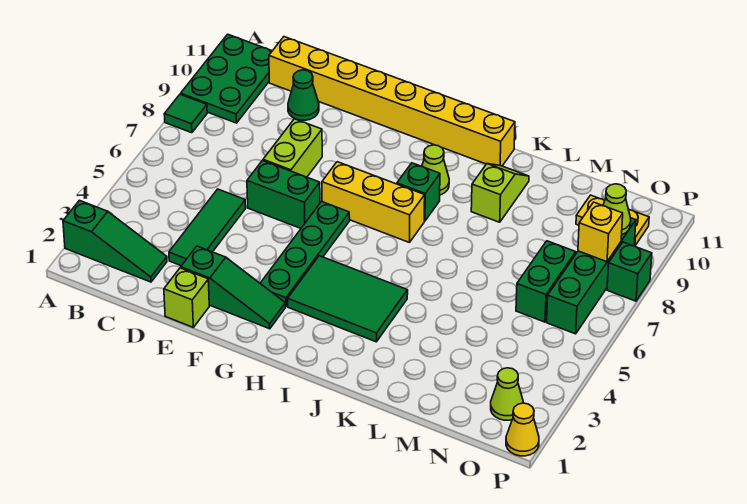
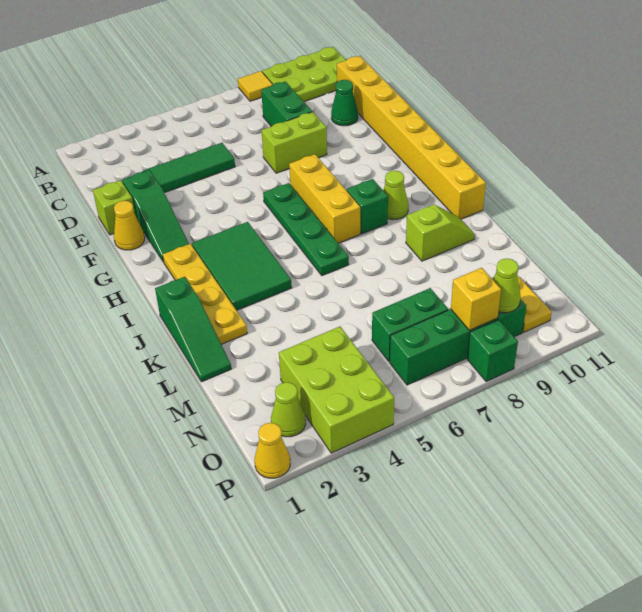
green 1x3 slope [63,200,167,282] -> green 1x3 slope moved to [155,277,231,382]
green 1x1 tile [164,94,207,133] -> yellow 1x1 tile [238,71,273,101]
green 2x3 plate [181,34,272,123] -> lime 2x3 plate [262,47,346,102]
green 1x2 brick [247,161,320,228] -> green 1x2 brick moved to [261,81,312,126]
none -> yellow 1x1 cone [114,201,145,250]
green 1x4 plate [260,202,350,306] -> green 1x4 plate turned to [263,183,349,276]
none -> yellow 1x4 plate [163,244,247,344]
none -> lime 2x3 brick [279,326,394,453]

